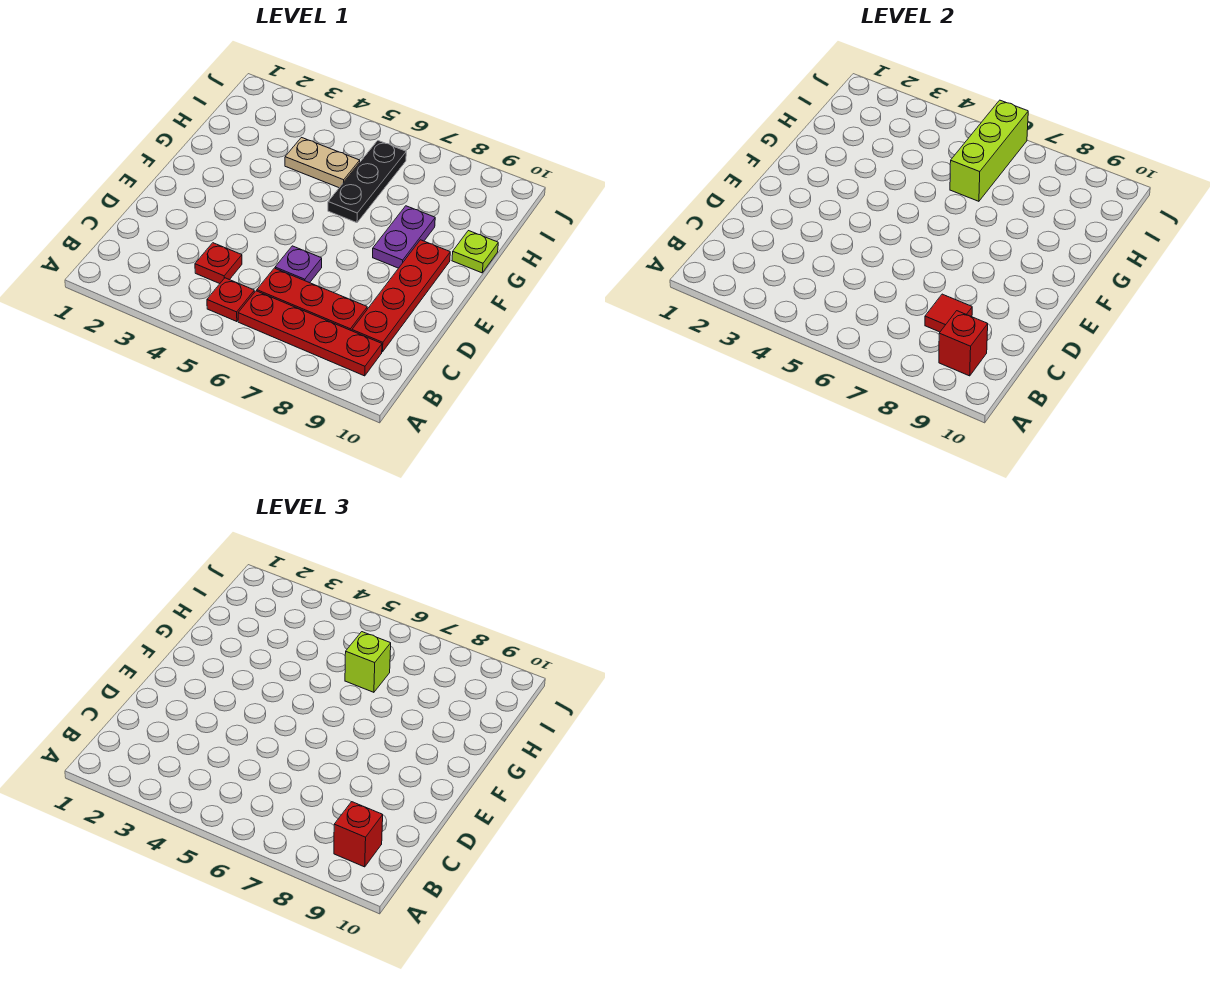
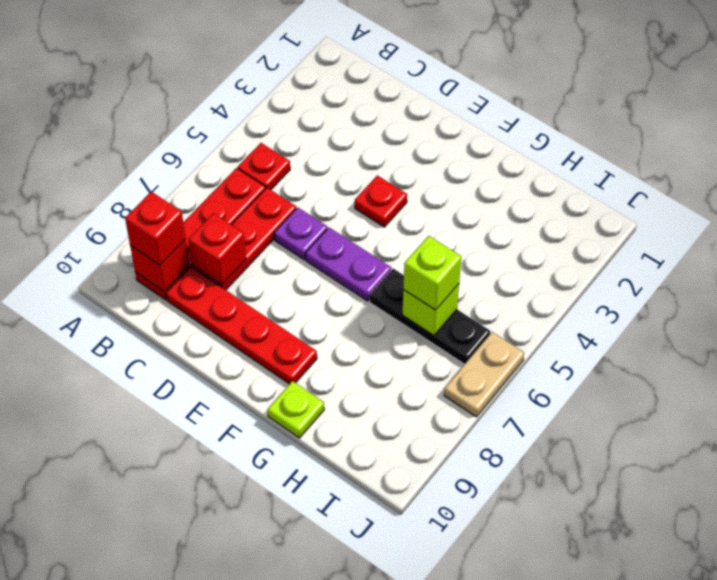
red 1x1 plate [195,243,242,284] -> red 1x1 plate moved to [355,175,407,227]
red 1x1 tile [925,294,972,332] -> red 1x1 brick [189,213,246,285]
purple 1x2 plate [373,206,435,268] -> purple 1x2 plate moved to [306,228,391,301]
tan 1x2 plate [285,138,360,188] -> tan 1x2 plate moved to [444,332,524,417]
lime 1x3 brick [950,100,1028,201] -> lime 1x1 brick [402,284,459,336]

